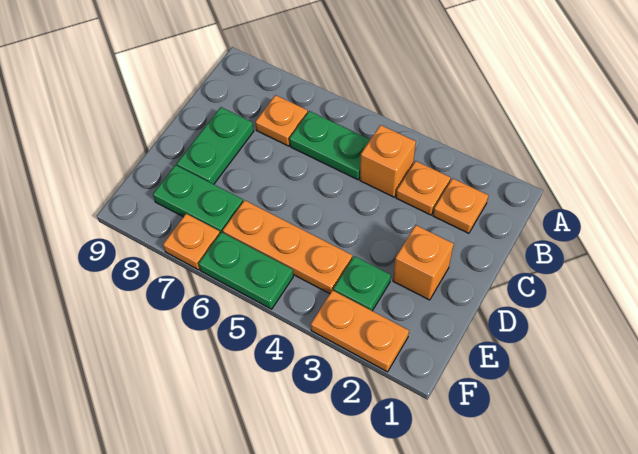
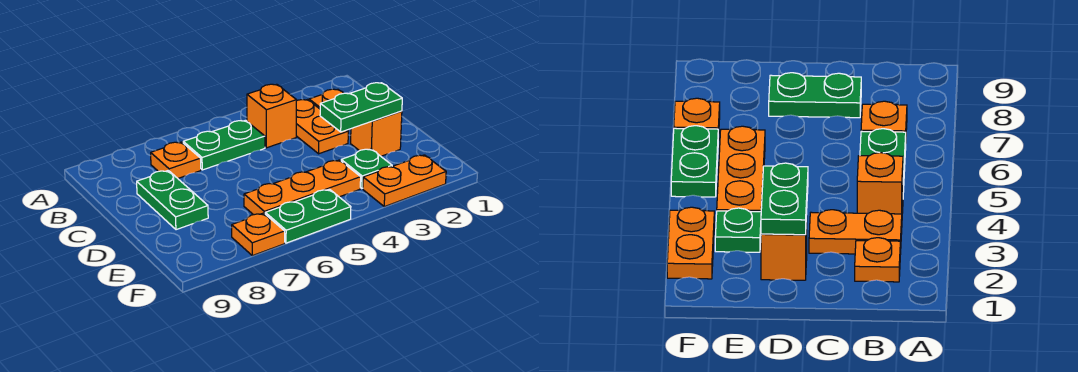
orange 1x1 plate [396,161,451,215] -> orange 1x2 plate [296,100,348,154]
green 1x2 plate [153,165,243,233] -> green 1x2 plate moved to [320,83,402,132]

